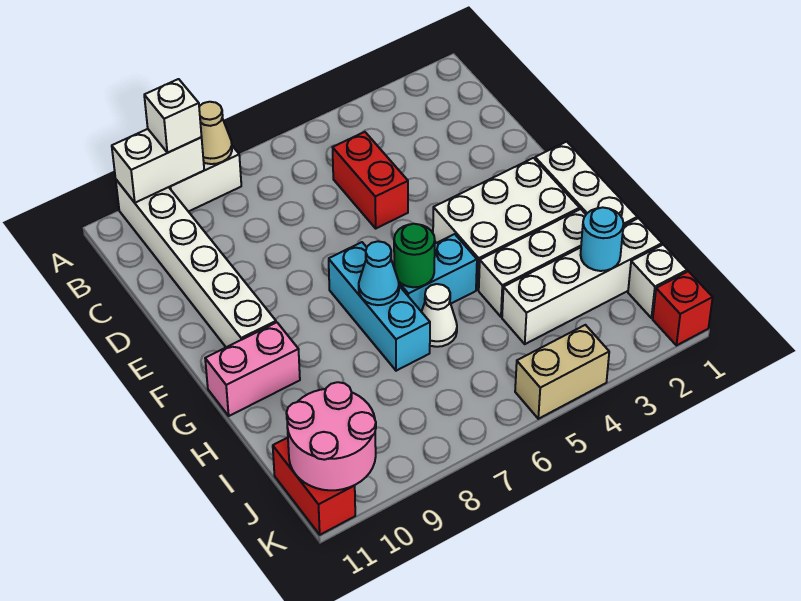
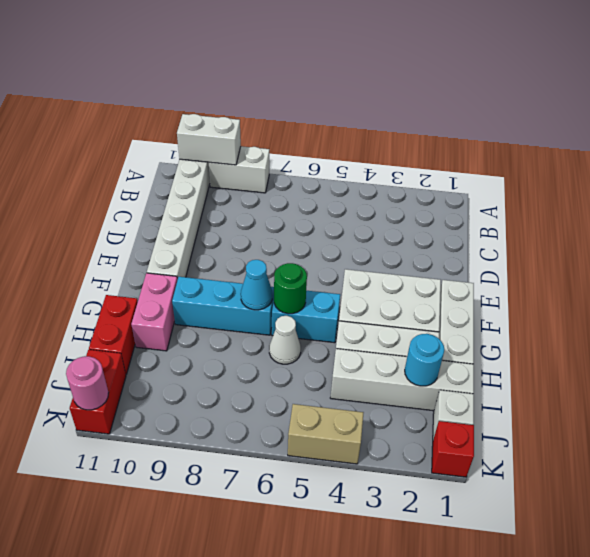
tan 1x1 cone [199,102,232,164] -> none
white 1x1 brick [144,79,202,153] -> none
red 1x2 brick [333,132,408,228] -> red 1x2 brick moved to [89,295,138,374]
cyan 1x3 brick [329,242,430,371] -> cyan 1x3 brick turned to [172,277,274,335]
pink 1x2 brick [205,322,300,416] -> pink 1x2 brick turned to [131,273,177,351]
pink 2x2 round brick [286,382,376,490] -> pink 1x1 round brick [66,356,109,410]

